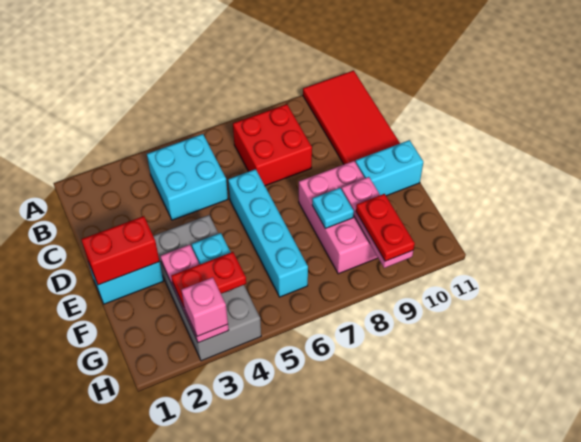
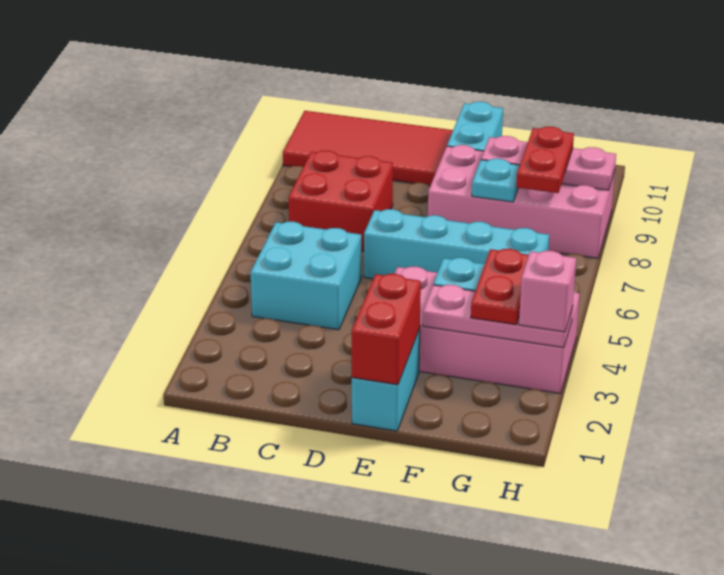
grey 2x4 brick [153,215,261,361] -> pink 2x4 brick [395,267,580,394]
pink 2x3 brick [299,161,378,274] -> pink 2x4 brick [428,145,615,258]
red 1x2 plate [356,194,415,261] -> red 1x2 plate turned to [516,127,574,193]

